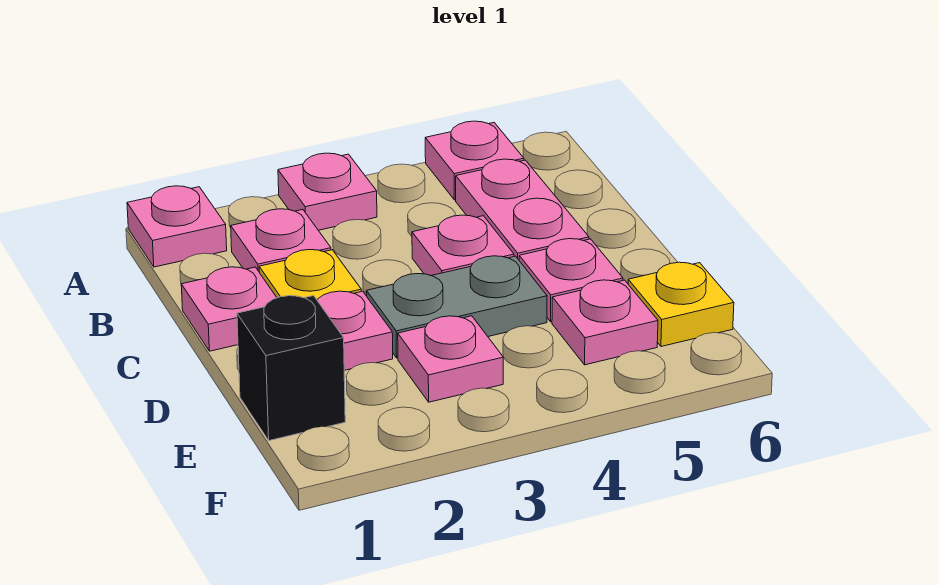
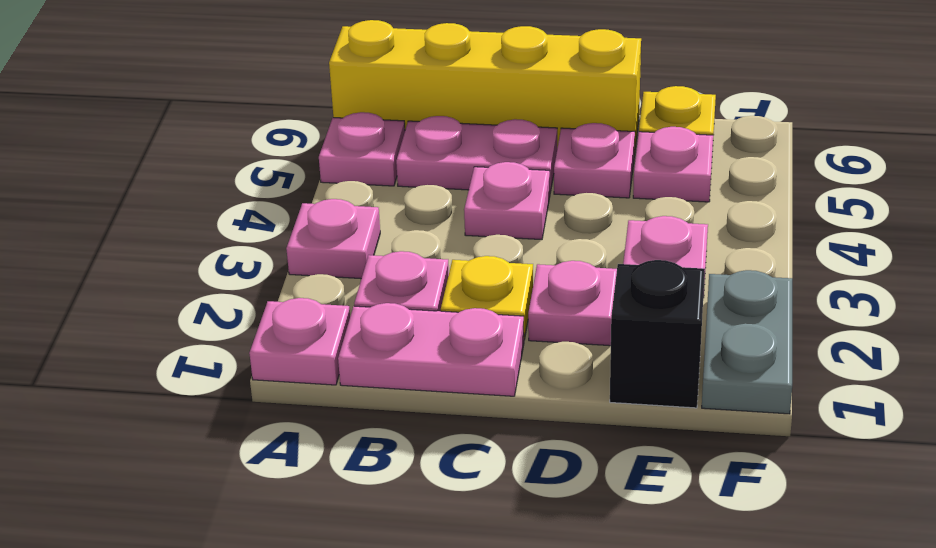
none -> yellow 1x4 brick [329,20,641,155]
pink 1x1 plate [181,267,277,351] -> pink 1x2 plate [338,303,524,396]
grey 1x2 plate [366,256,547,358] -> grey 1x2 plate moved to [702,270,792,414]

